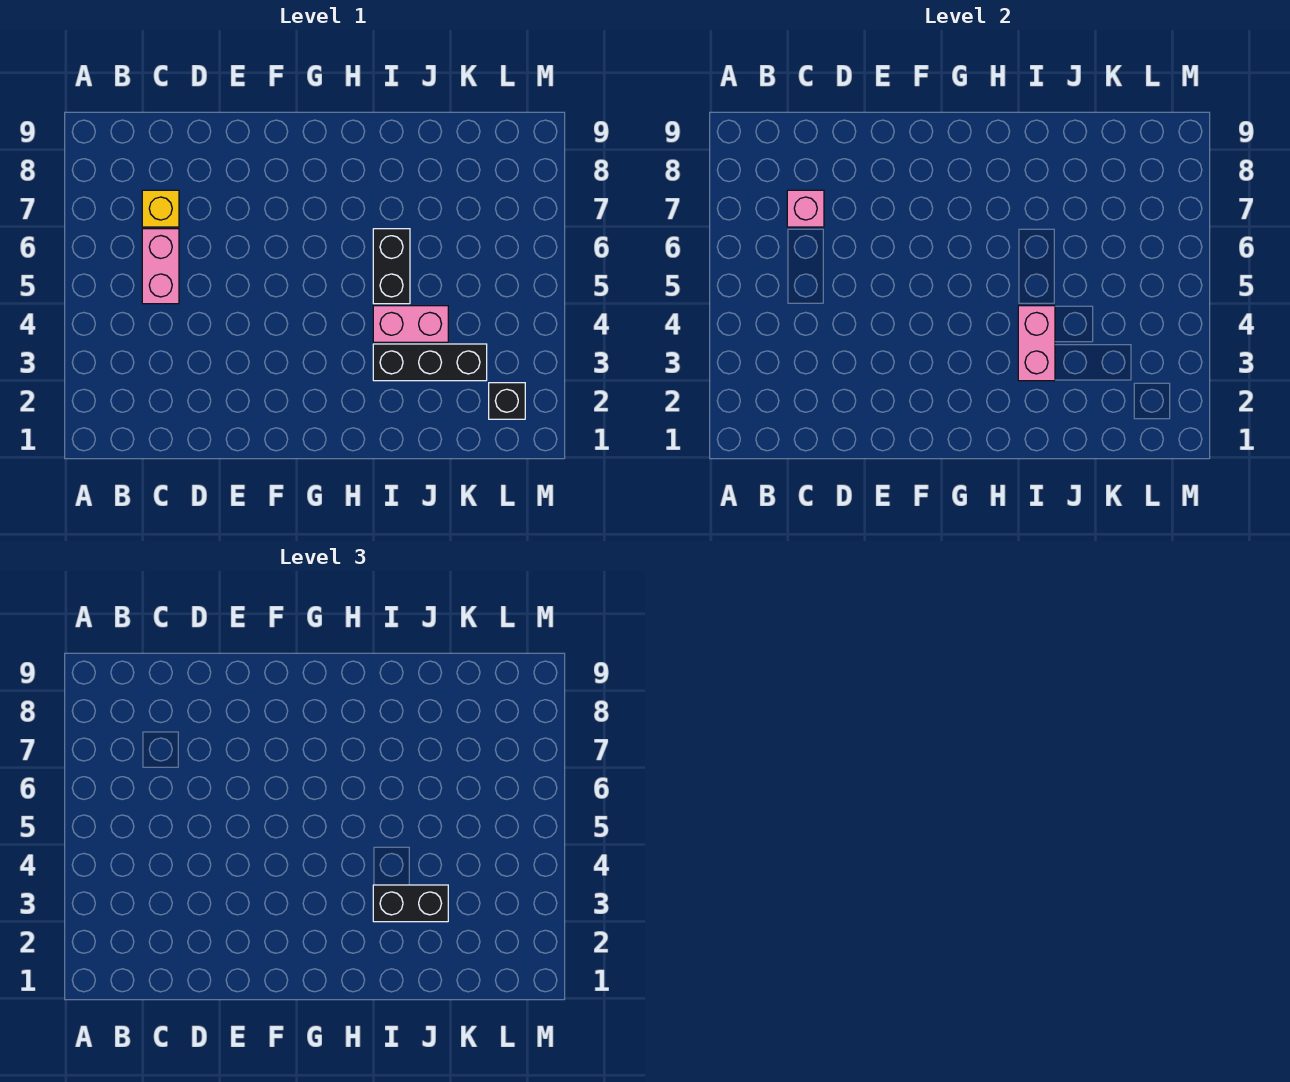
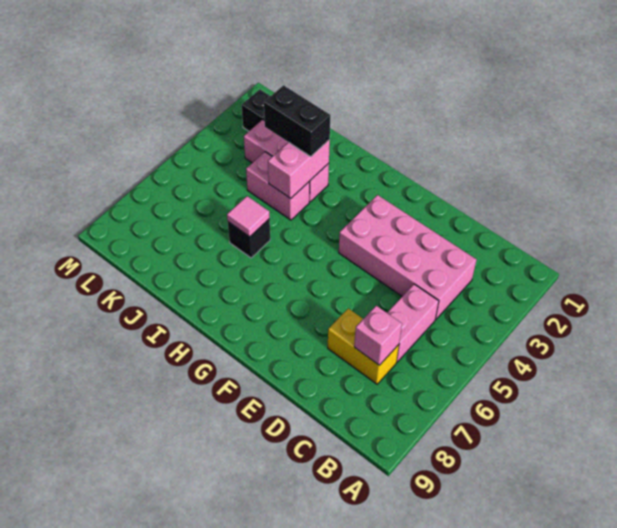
none -> pink 2x4 brick [339,195,477,320]
yellow 1x1 brick [142,190,179,227] -> yellow 1x2 brick [328,308,399,384]
black 1x3 brick [373,344,487,381] -> pink 1x3 brick [244,120,329,202]
black 1x2 brick [373,229,410,304] -> black 1x1 brick [228,219,270,258]
none -> pink 1x1 tile [227,196,270,237]

